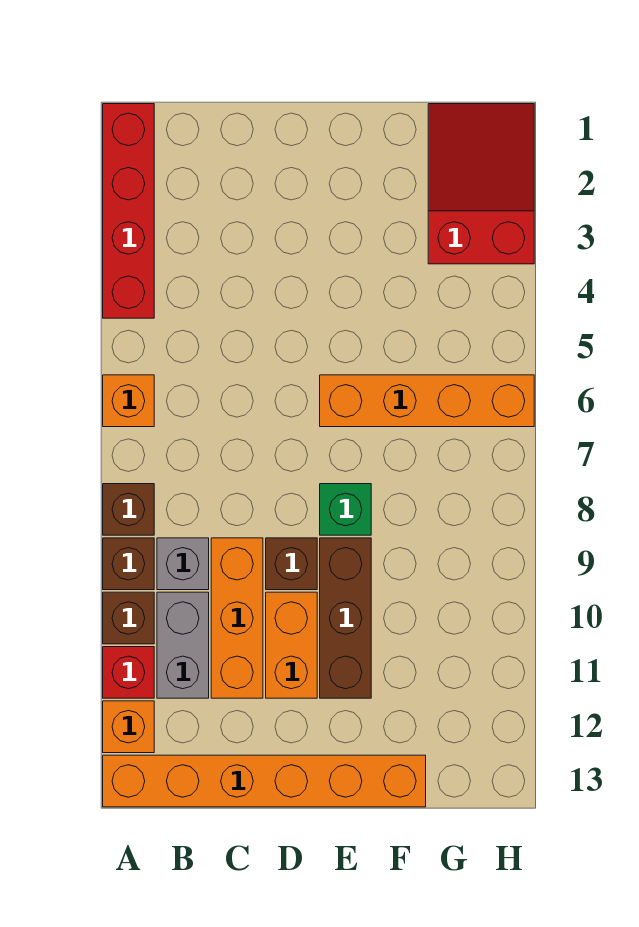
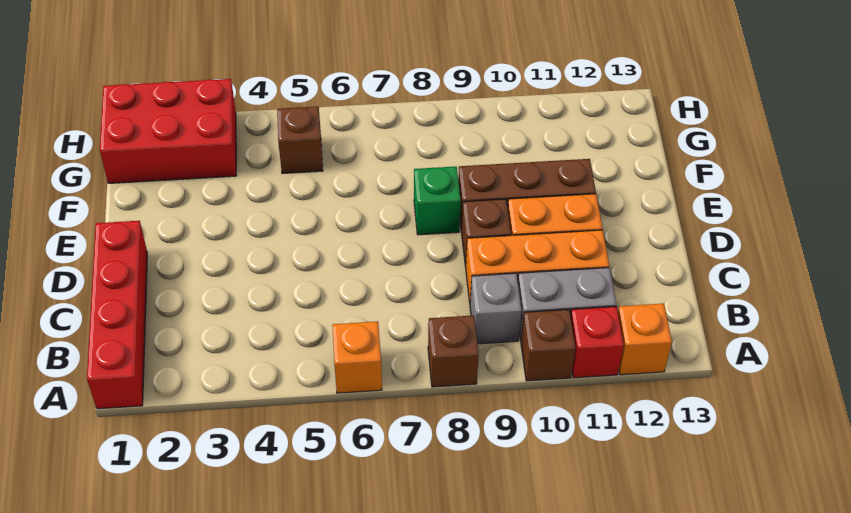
red 1x4 brick [103,104,154,318] -> red 1x4 brick turned to [87,221,147,409]
brown 1x1 brick [103,538,154,590] -> brown 1x1 brick moved to [277,107,323,173]
orange 1x6 brick [103,755,426,807] -> none
orange 1x4 brick [320,375,534,427] -> none
red 2x3 slope [428,104,534,264] -> red 2x3 brick [100,79,237,183]

